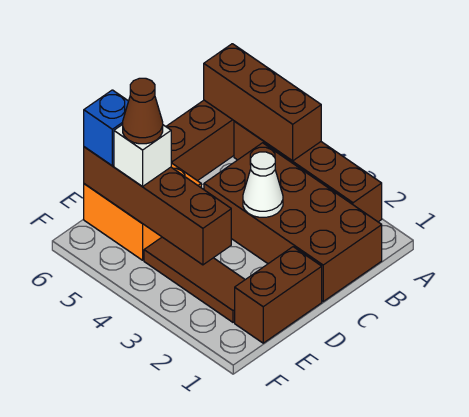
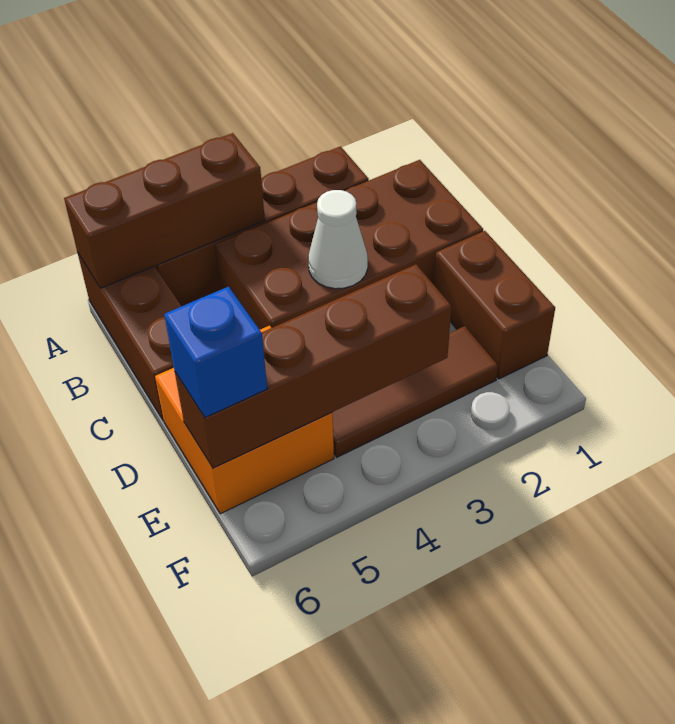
white 1x1 brick [114,124,171,187] -> none
brown 1x1 cone [123,78,163,144] -> none

